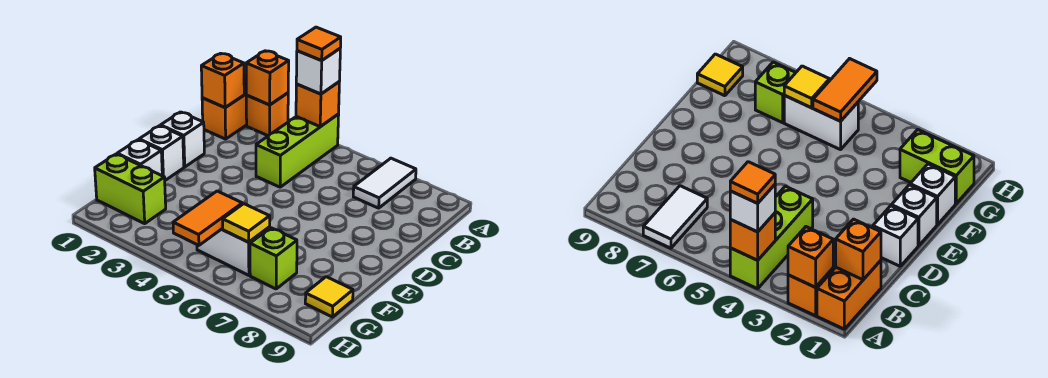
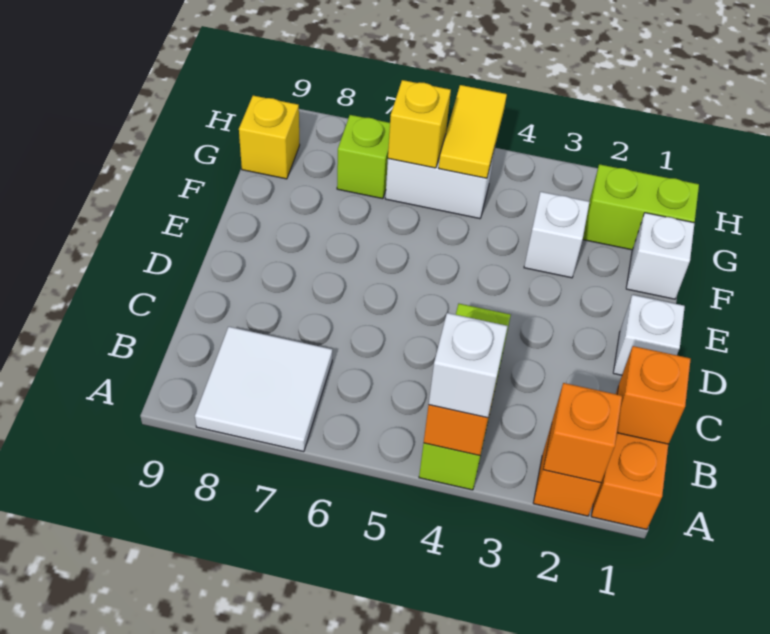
orange 1x1 tile [297,27,341,60] -> none
white 1x2 tile [353,158,416,208] -> white 2x2 tile [195,327,332,452]
white 1x1 brick [139,126,184,180] -> white 1x1 brick moved to [524,192,590,278]
orange 1x2 tile [173,191,242,245] -> yellow 1x2 tile [439,85,507,178]
yellow 1x1 tile [223,204,270,242] -> yellow 1x1 brick [388,80,451,168]
yellow 1x1 tile [305,277,353,317] -> yellow 1x1 brick [239,96,300,179]

